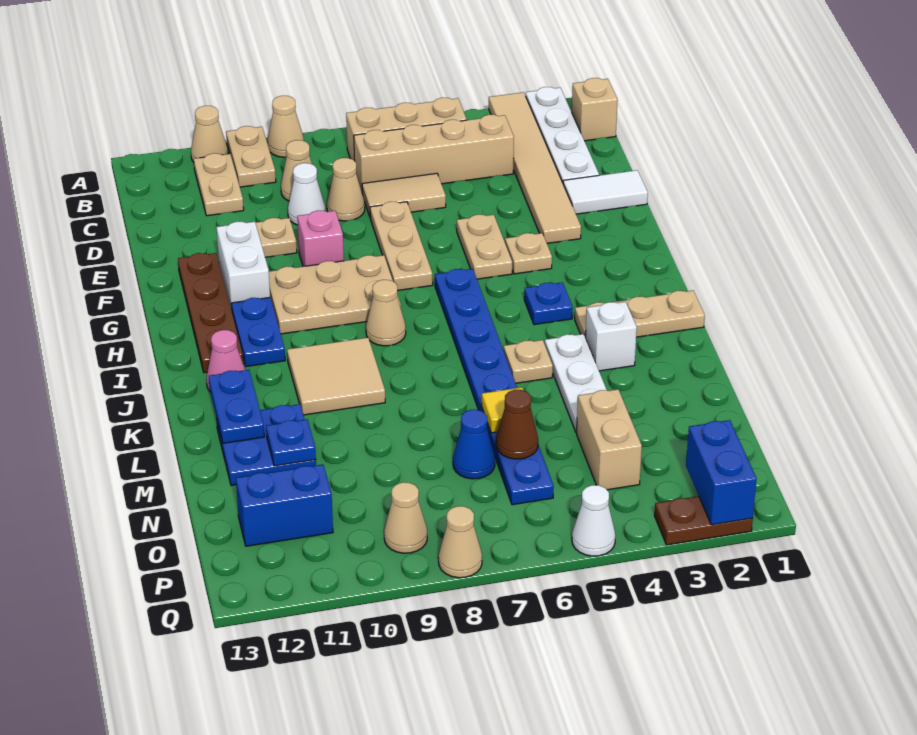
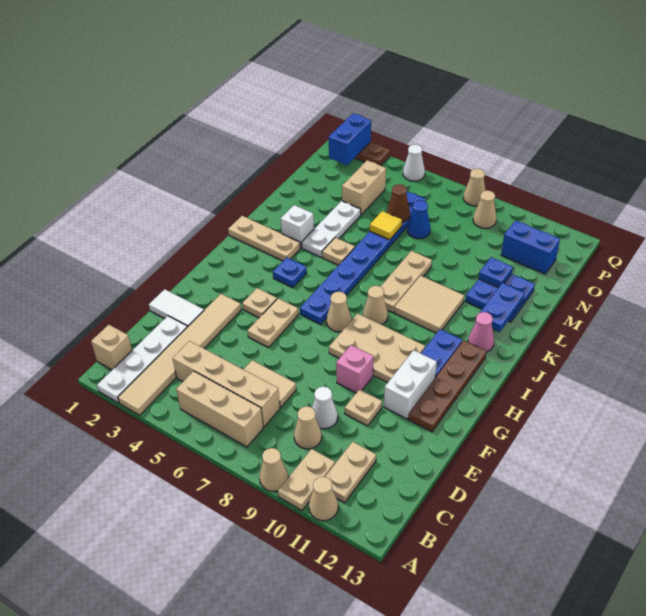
tan 1x1 cone [327,158,365,221] -> tan 1x1 cone moved to [327,292,352,332]
tan 1x3 plate [370,202,433,291] -> tan 1x3 plate moved to [381,251,432,313]

